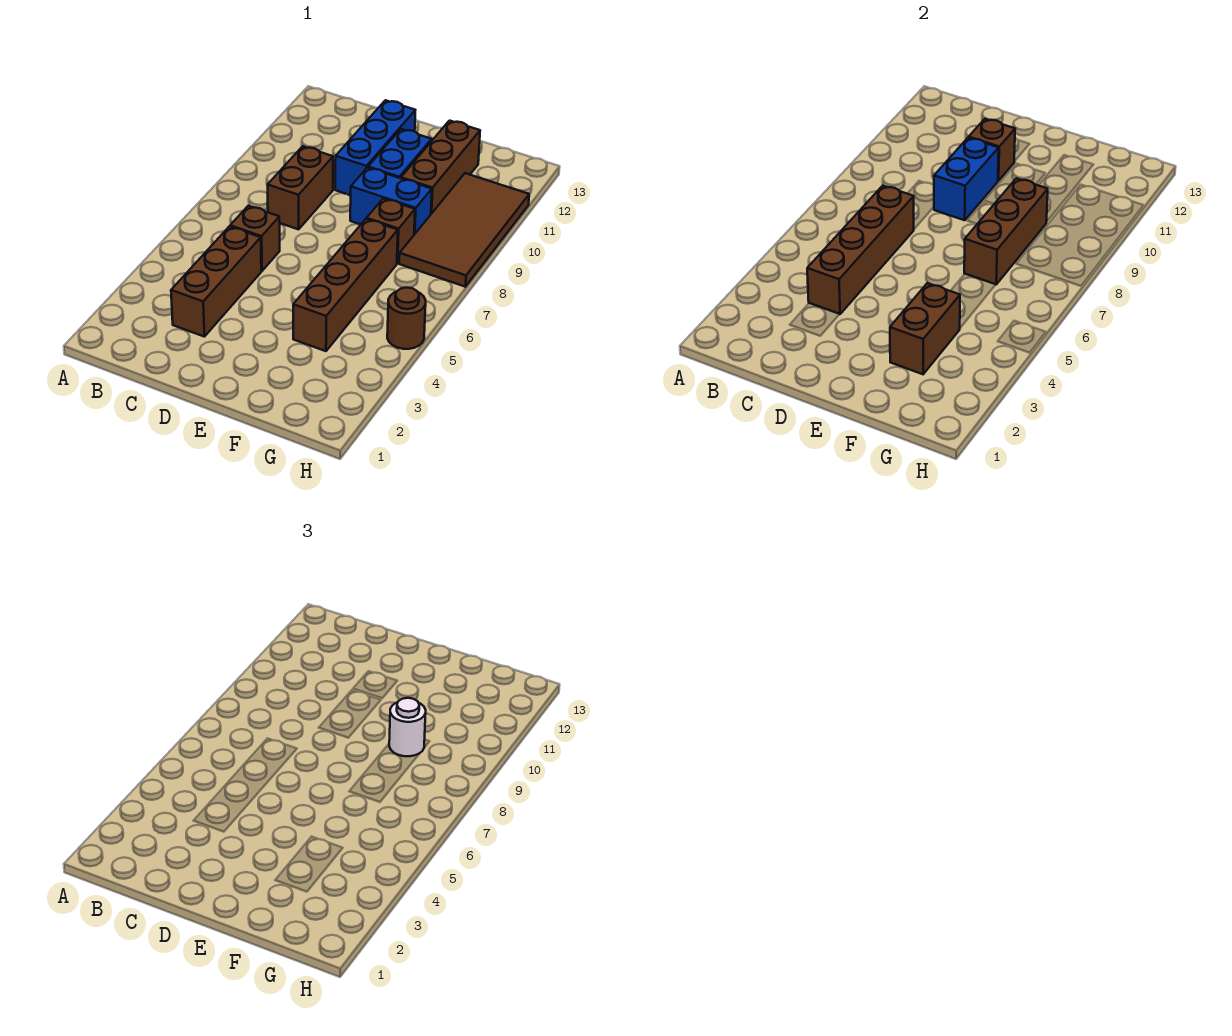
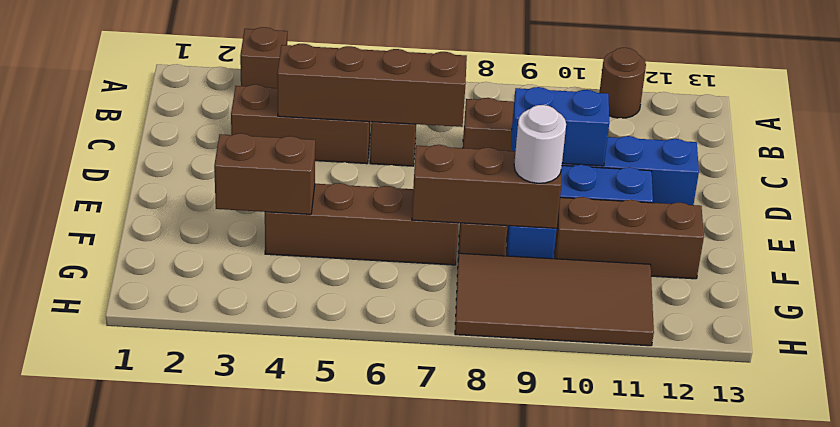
brown 1x1 brick [969,119,1015,181] -> brown 1x1 brick moved to [240,27,287,88]
brown 1x1 round brick [387,288,426,349] -> brown 1x1 round brick moved to [599,48,646,118]

